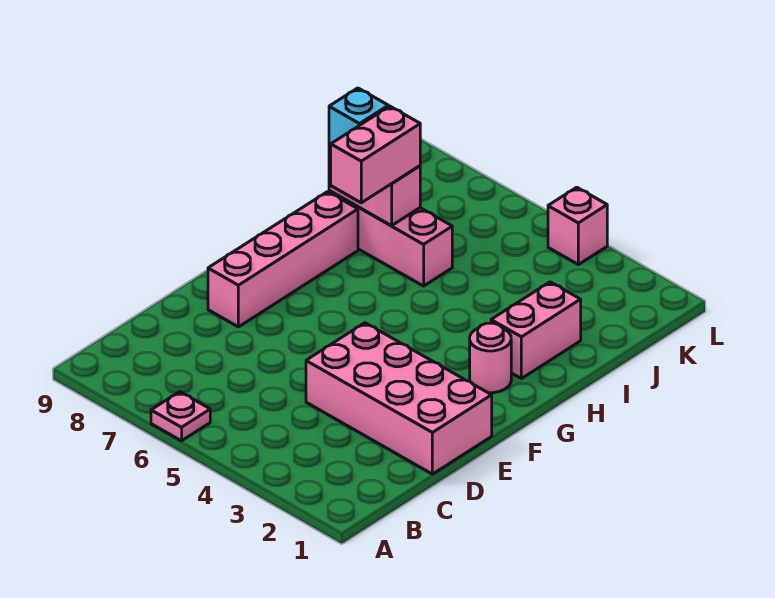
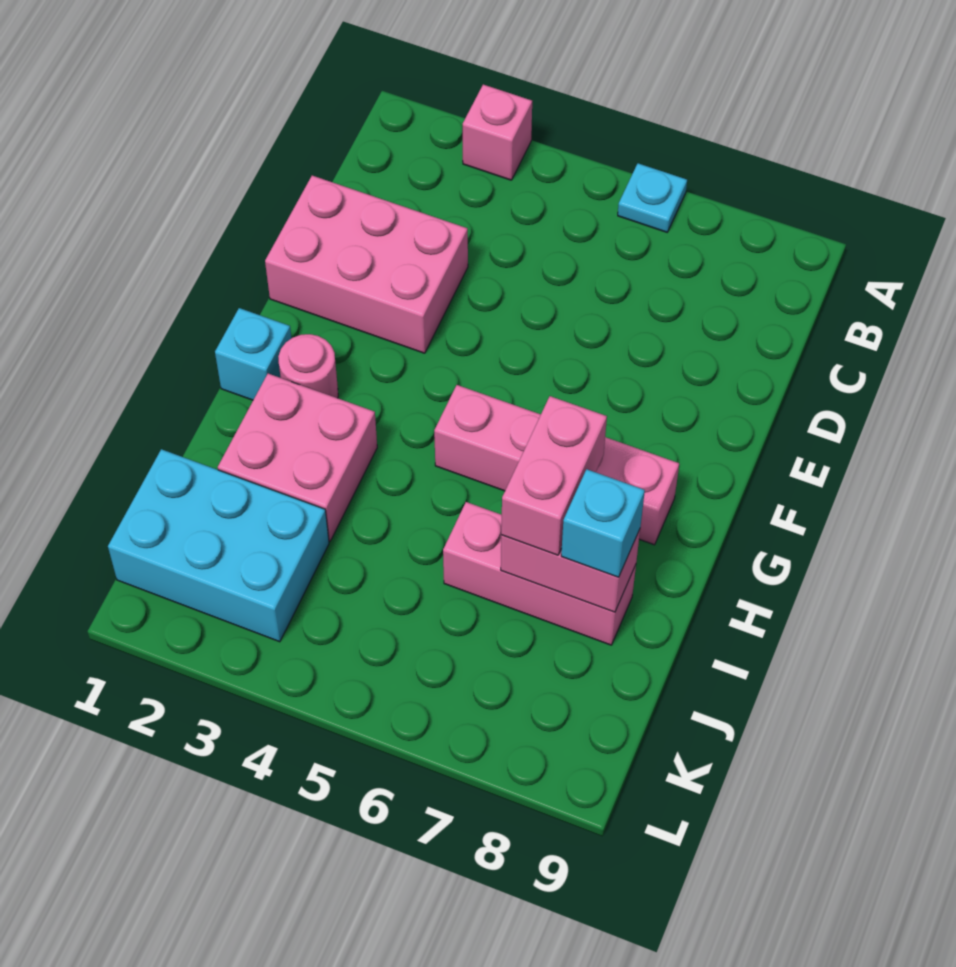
pink 1x1 plate [151,392,210,441] -> cyan 1x1 plate [618,163,687,232]
pink 2x4 brick [306,323,492,474] -> pink 2x3 brick [265,176,468,353]
pink 1x4 brick [208,192,358,327] -> pink 1x4 brick turned to [434,385,679,545]
none -> cyan 1x1 brick [215,308,291,400]
pink 1x2 brick [491,282,581,378] -> pink 2x2 brick [218,374,377,541]
none -> cyan 2x3 brick [108,449,329,642]
pink 1x1 brick [548,187,607,265] -> pink 1x1 brick moved to [463,85,532,180]

